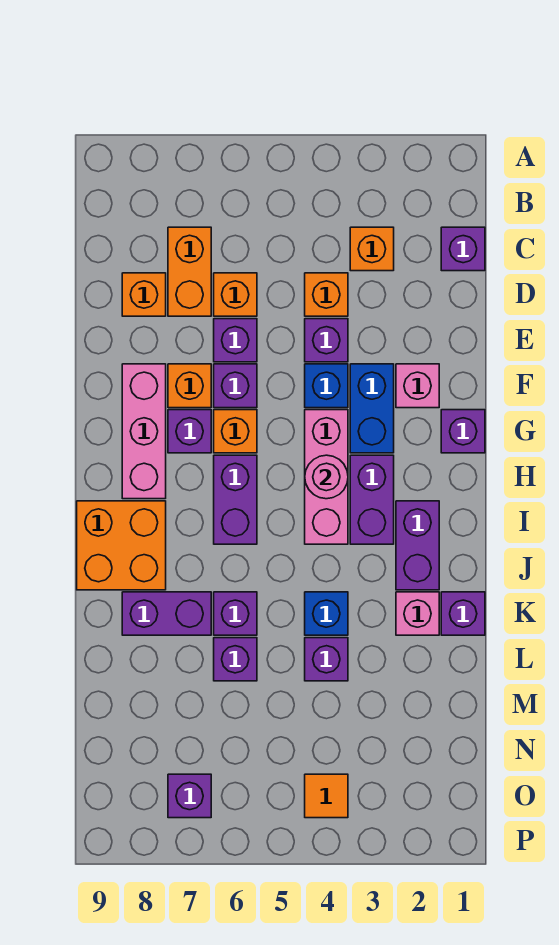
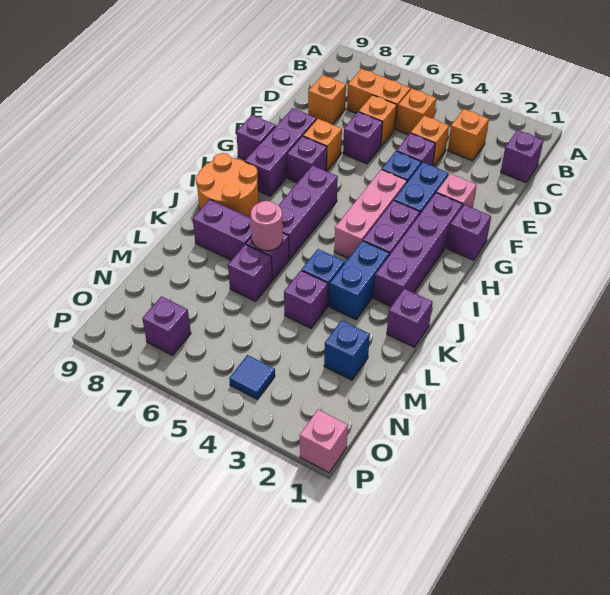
orange 1x2 brick [168,227,211,316] -> orange 1x2 brick turned to [347,69,411,129]
purple 1x1 brick [214,364,257,408] -> purple 1x1 brick moved to [236,115,276,160]
pink 1x3 brick [122,364,166,499] -> purple 1x3 brick [245,108,316,196]
orange 1x1 brick [214,410,257,453] -> orange 1x1 brick moved to [397,89,436,135]
pink 1x1 round brick [305,455,348,499] -> pink 1x1 round brick moved to [251,201,283,251]
purple 1x2 brick [214,455,257,544] -> purple 1x3 brick [279,165,338,259]
purple 1x2 brick [396,501,439,590] -> purple 1x4 brick [374,193,463,306]
orange 2x2 brick [77,501,166,590] -> orange 2x2 round brick [196,153,258,218]
none -> blue 1x2 brick [329,241,389,319]
pink 1x1 brick [396,592,439,635] -> pink 1x1 brick moved to [300,410,348,473]
none -> blue 1x1 brick [324,320,370,380]
orange 1x1 tile [305,774,348,818] -> blue 1x1 tile [229,355,275,399]

